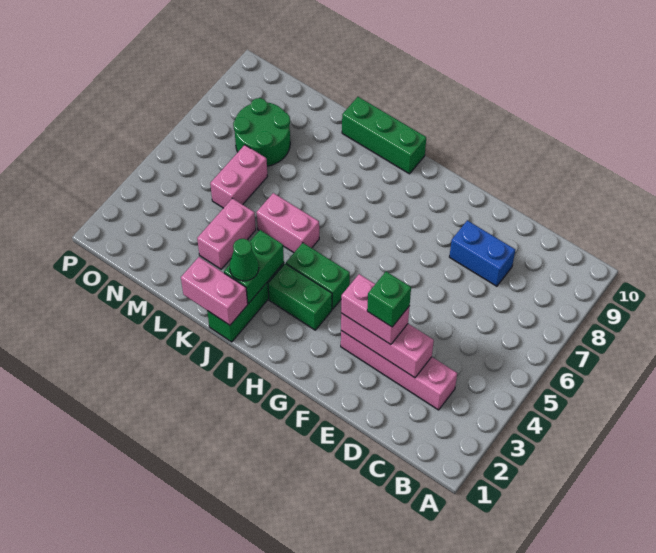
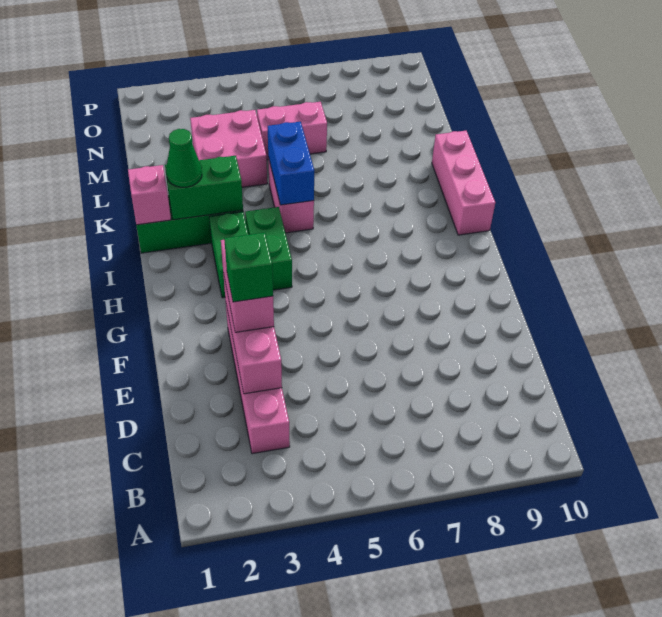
blue 1x2 brick [449,220,515,286] -> blue 1x2 brick moved to [268,122,314,205]
green 1x3 brick [342,97,426,174] -> pink 1x3 brick [432,131,495,235]
pink 1x2 brick [181,257,248,325] -> pink 1x1 brick [128,165,171,225]
pink 1x2 brick [197,198,256,269] -> pink 2x2 brick [190,110,267,187]
green 2x2 round brick [233,98,290,166] -> none

